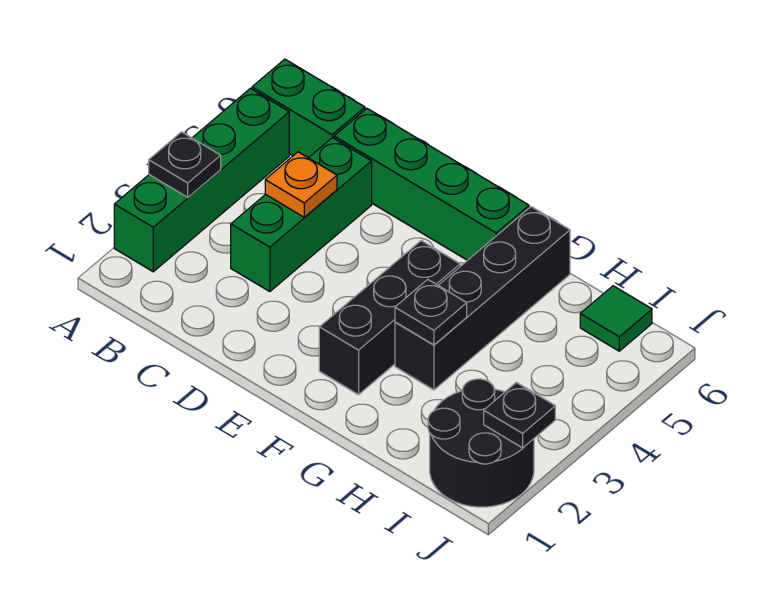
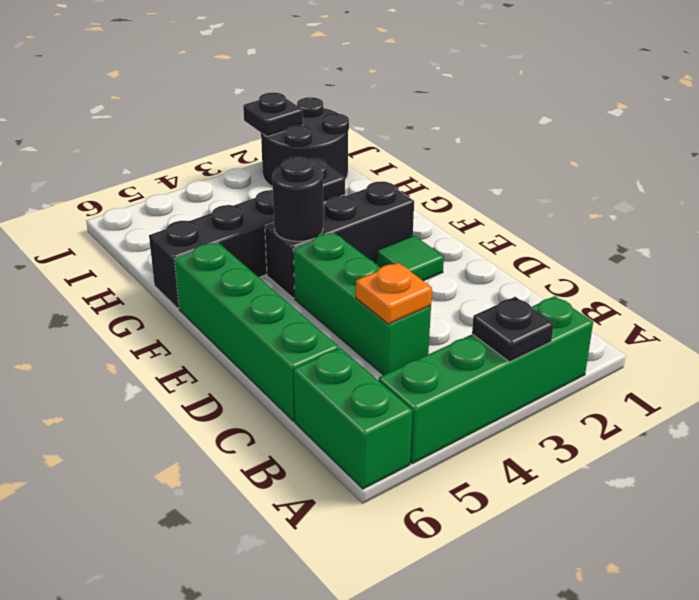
green 1x3 brick [231,138,372,292] -> green 1x3 brick turned to [293,233,431,375]
none -> black 1x1 round brick [272,157,323,241]
green 1x1 tile [580,286,652,351] -> green 1x1 tile moved to [377,236,444,281]

